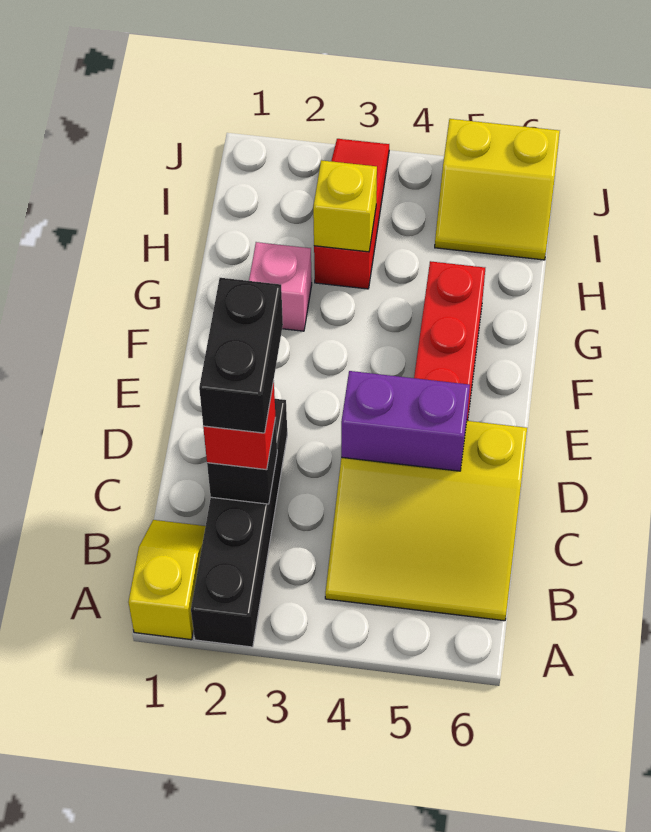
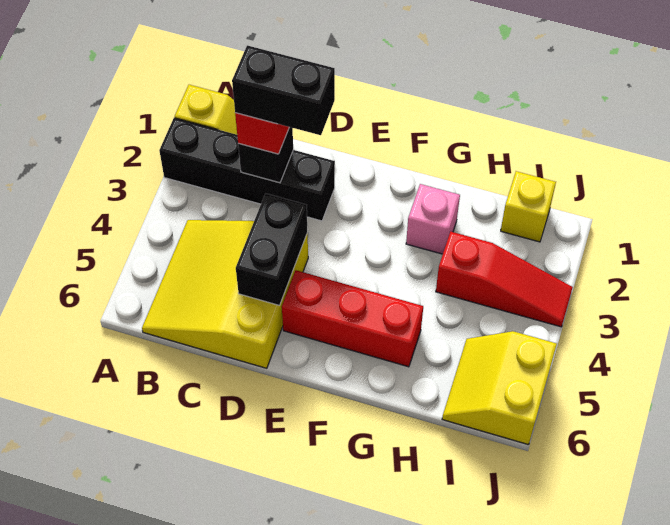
purple 1x2 brick [341,371,470,471] -> black 1x2 brick [236,193,307,305]
yellow 1x1 brick [313,160,377,252] -> yellow 1x1 brick moved to [501,171,556,242]

